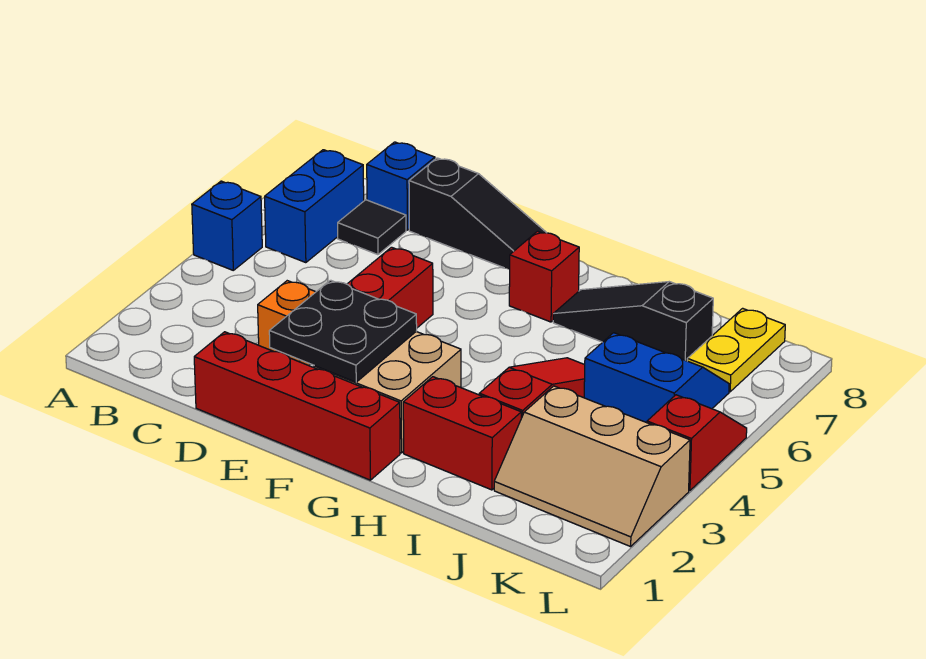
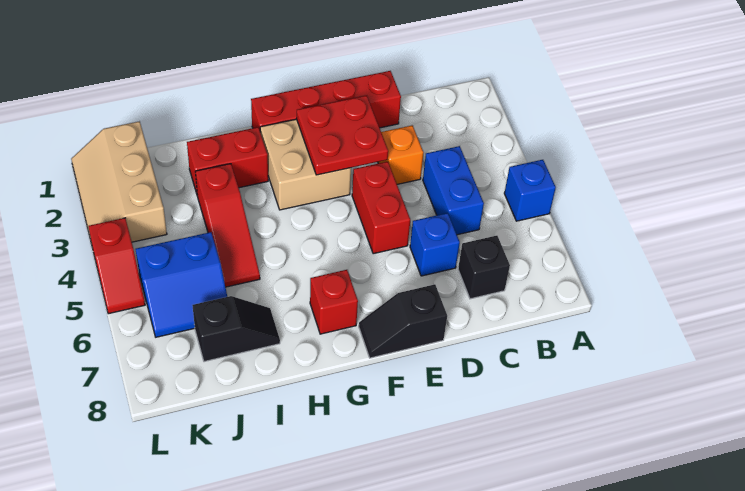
blue 1x2 brick [265,150,364,263] -> blue 1x2 brick moved to [423,146,484,235]
black 1x1 tile [338,200,406,255] -> black 1x1 brick [458,236,510,299]
blue 1x1 brick [367,142,435,230] -> blue 1x1 brick moved to [410,213,460,276]
black 1x3 slope [409,158,546,270] -> black 1x2 slope [359,284,447,358]
black 2x2 plate [269,280,417,382] -> red 2x2 plate [297,95,388,175]
black 1x3 slope [553,282,713,361] -> black 1x2 slope [192,296,280,362]
tan 2x3 slope [494,386,690,547] -> tan 2x3 slope turned to [71,121,167,242]
yellow 1x2 plate [687,308,785,392] -> none

